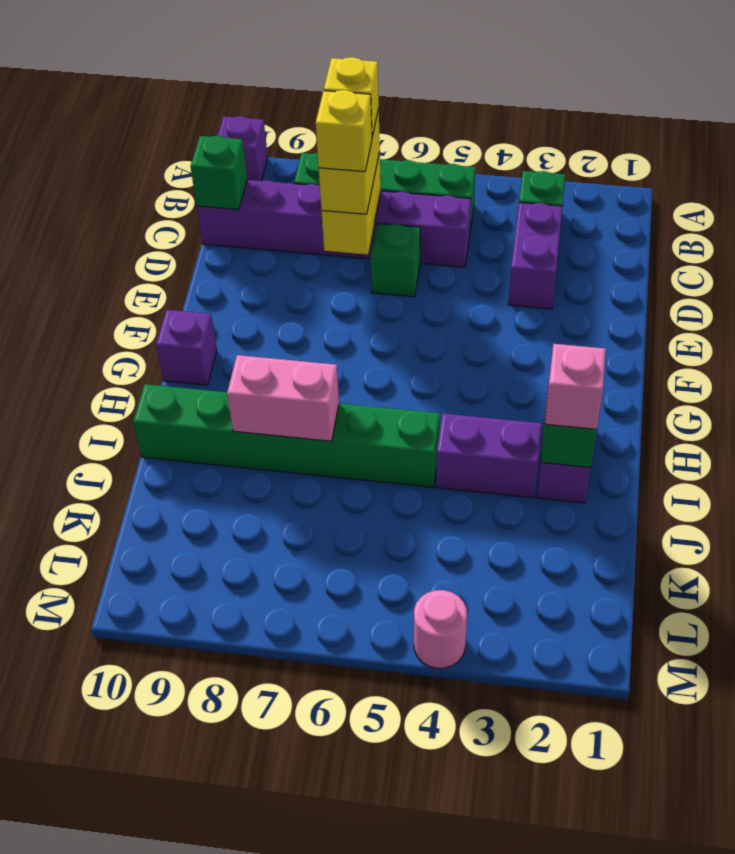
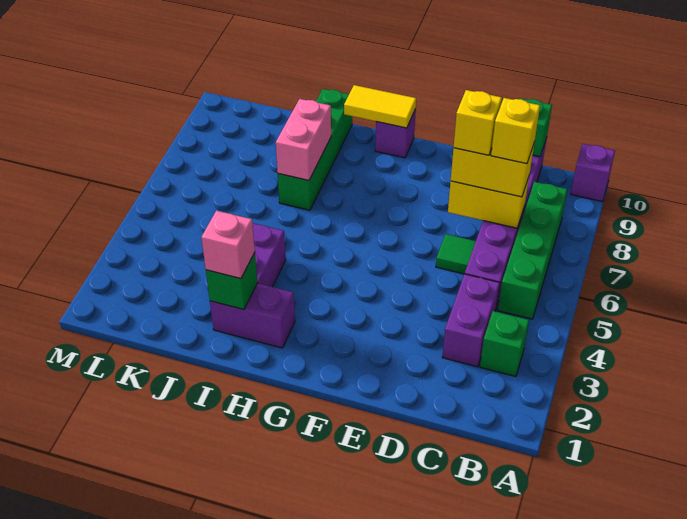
purple 1x2 brick [508,203,562,309] -> purple 1x2 brick turned to [442,274,500,367]
green 1x1 brick [370,223,420,297] -> green 1x1 tile [436,234,476,274]
none -> yellow 1x2 tile [344,85,416,128]
green 1x6 brick [133,384,440,487] -> green 1x4 brick [278,89,352,210]
pink 1x1 round brick [414,590,467,668] -> none

